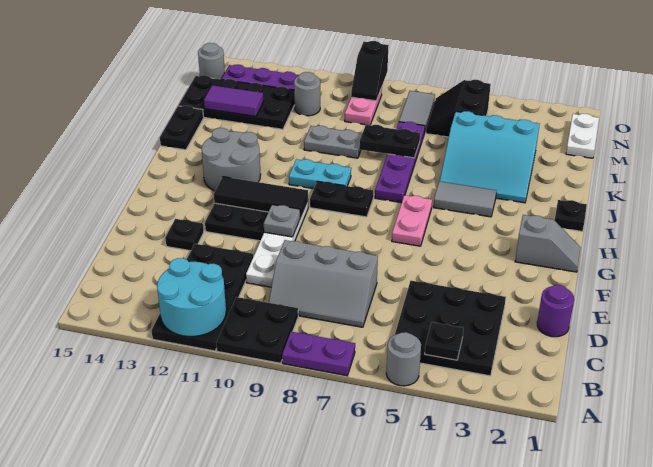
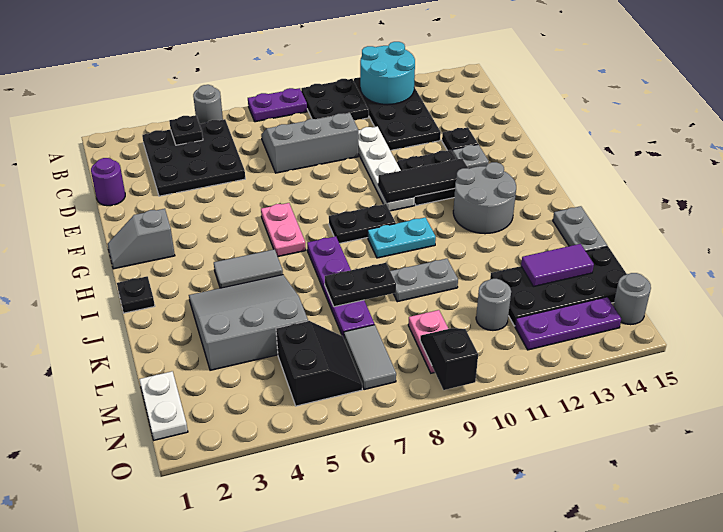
grey 1x1 plate [264,205,300,237] -> grey 1x1 plate moved to [452,145,489,169]
cyan 3x3 slope [440,111,540,203] -> grey 3x3 slope [189,275,308,370]
black 1x2 plate [160,106,204,150] -> grey 1x2 plate [553,206,607,251]

